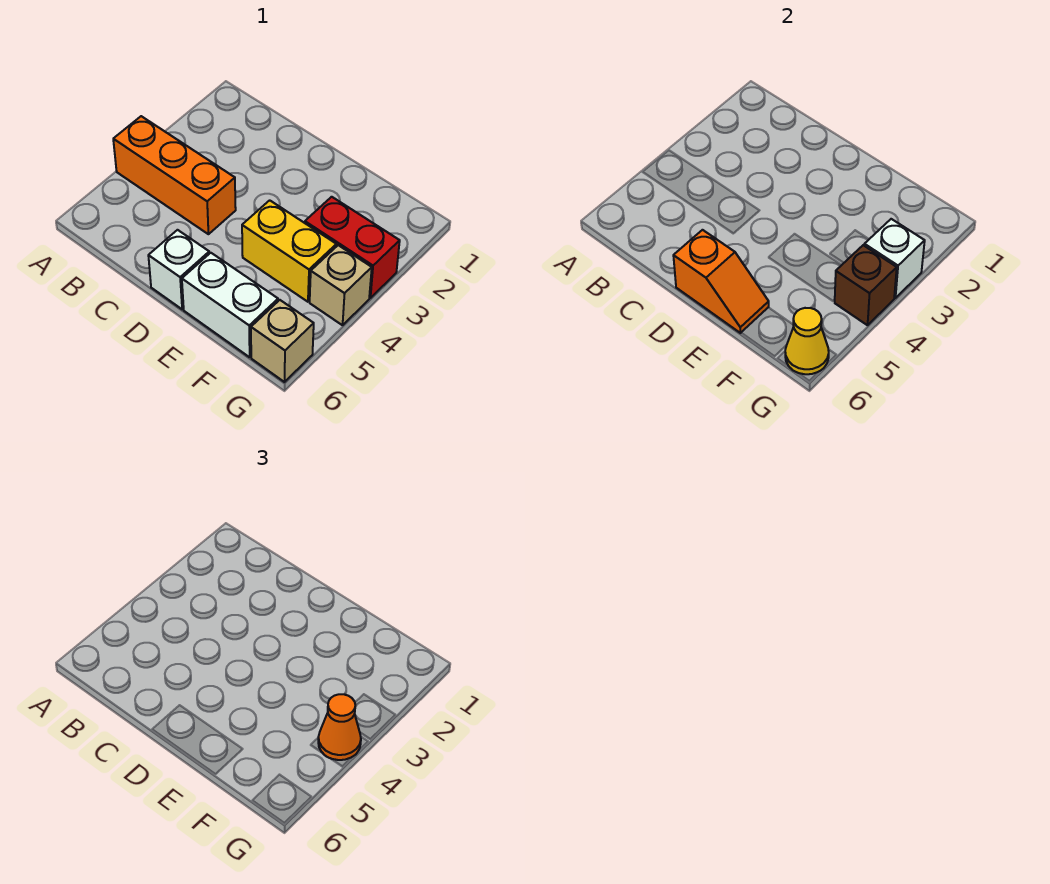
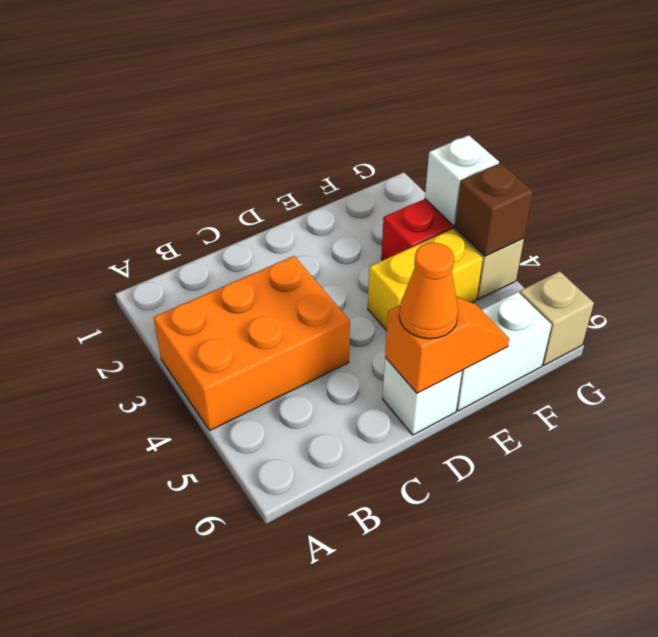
orange 1x3 brick [113,116,236,234] -> orange 2x3 brick [153,256,350,430]
orange 1x1 cone [318,694,361,760] -> orange 1x1 cone moved to [399,243,458,339]
yellow 1x1 cone [785,308,829,374] -> none

